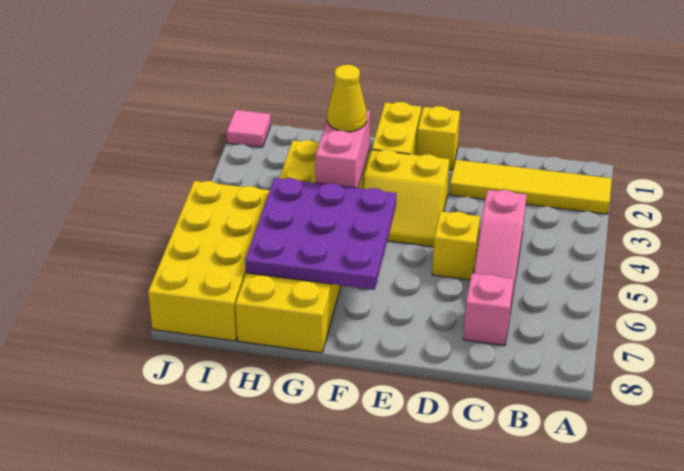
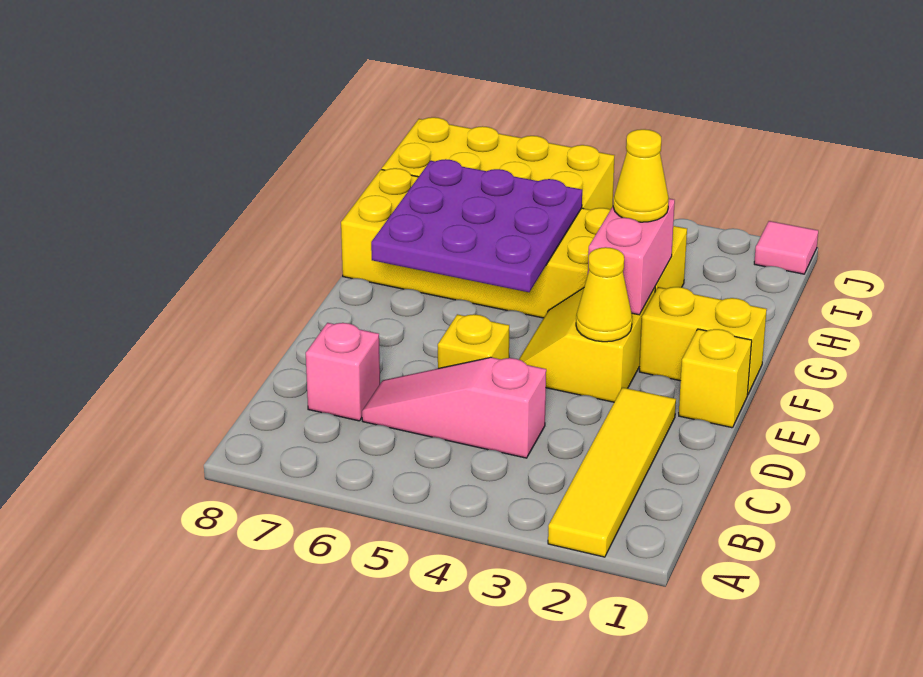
none -> yellow 1x1 cone [576,247,632,342]
pink 1x2 brick [315,110,370,188] -> pink 1x2 brick turned to [588,199,675,315]

